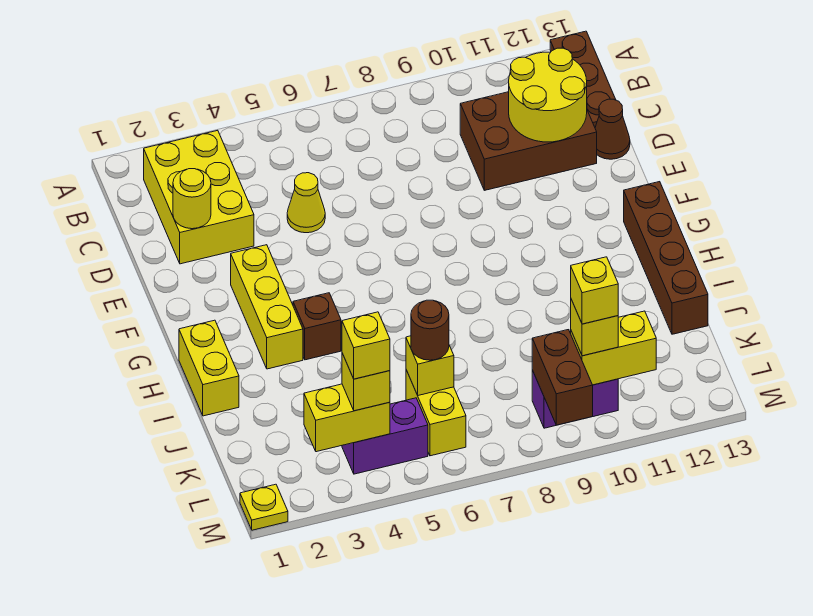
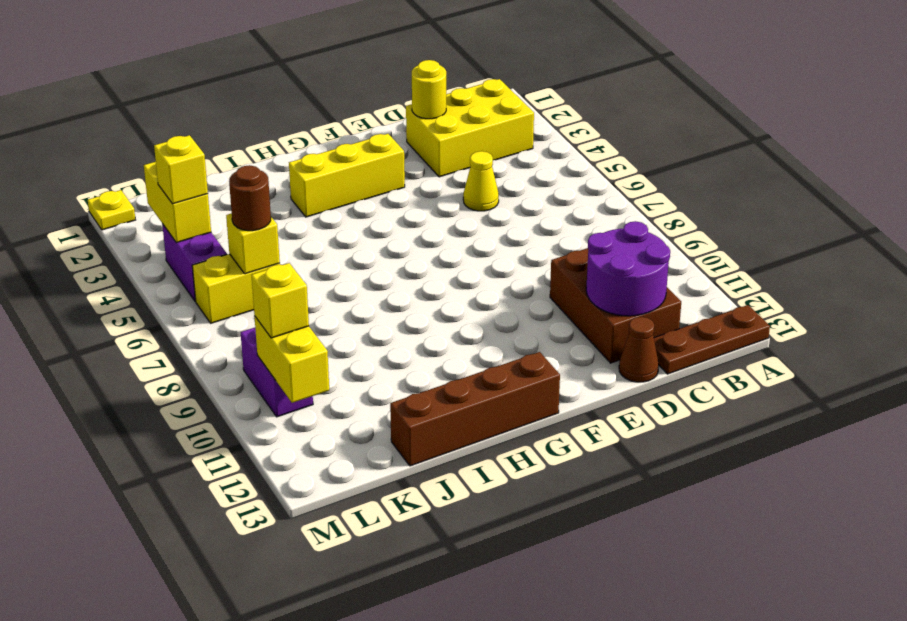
yellow 2x2 round brick [509,48,587,142] -> purple 2x2 round brick [586,221,670,316]
yellow 1x2 brick [179,320,239,416] -> none
brown 1x1 brick [293,293,341,360] -> none
yellow 1x1 brick [342,312,390,379] -> none
brown 1x2 brick [532,330,593,425] -> none
yellow 1x1 brick [571,257,618,324] -> none

